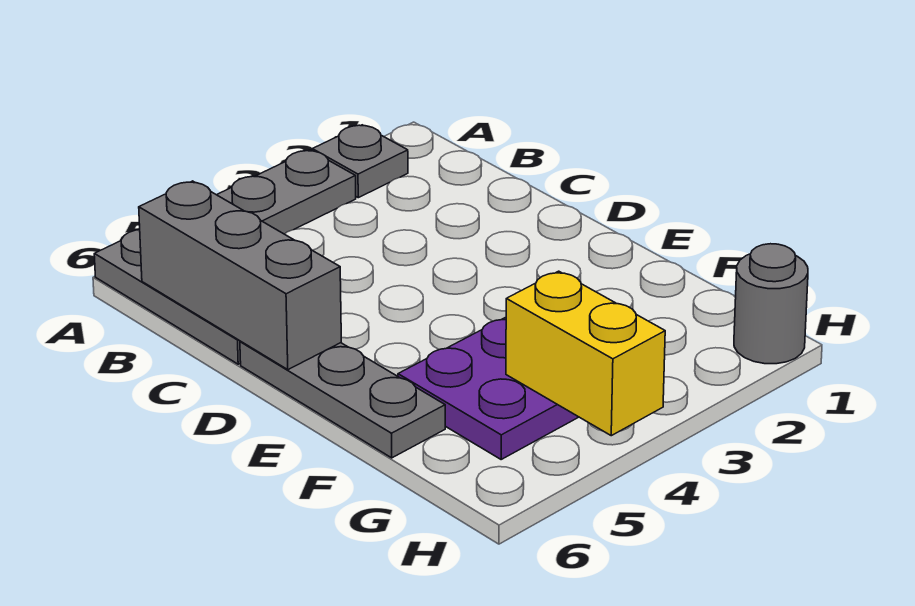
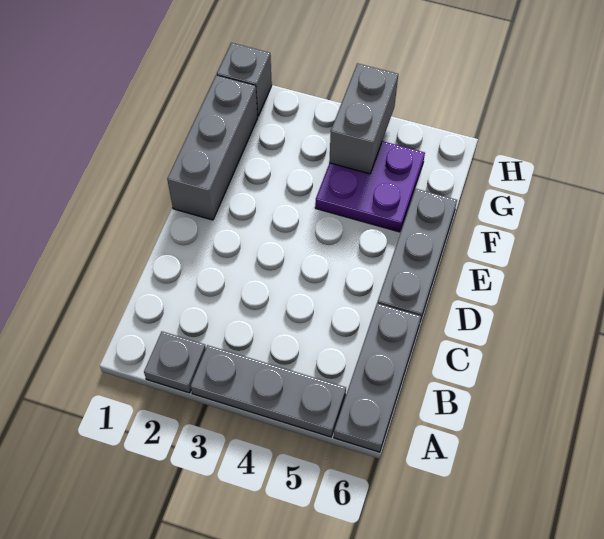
grey 1x3 brick [139,181,341,370] -> grey 1x3 brick moved to [167,75,258,220]
yellow 1x2 brick [506,271,665,436] -> grey 1x2 brick [329,63,398,174]
grey 1x1 round brick [734,244,808,364] -> grey 1x1 brick [217,43,272,116]

